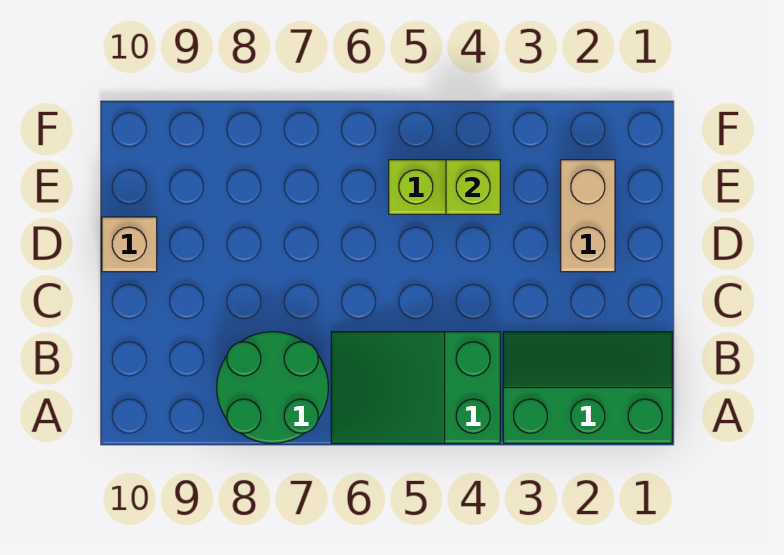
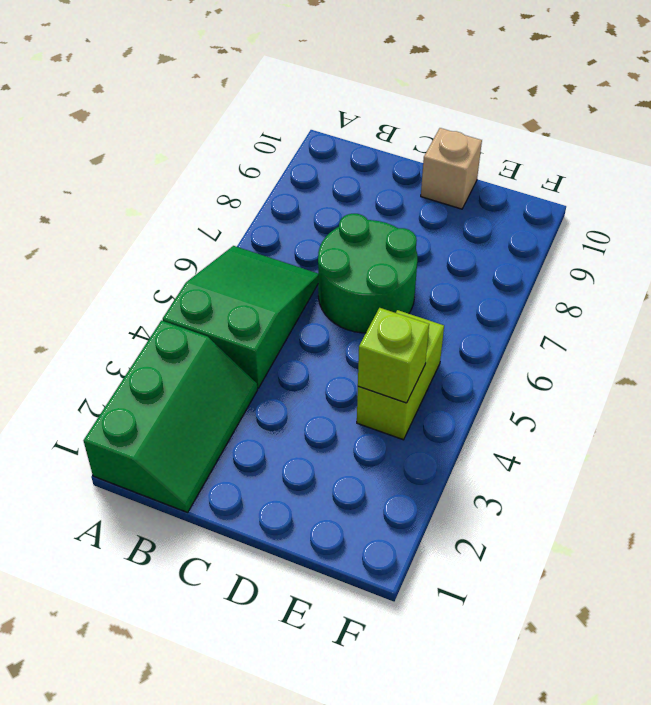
green 2x2 round brick [217,332,328,443] -> green 2x2 round brick moved to [318,214,417,333]
tan 1x2 brick [561,160,615,272] -> none

